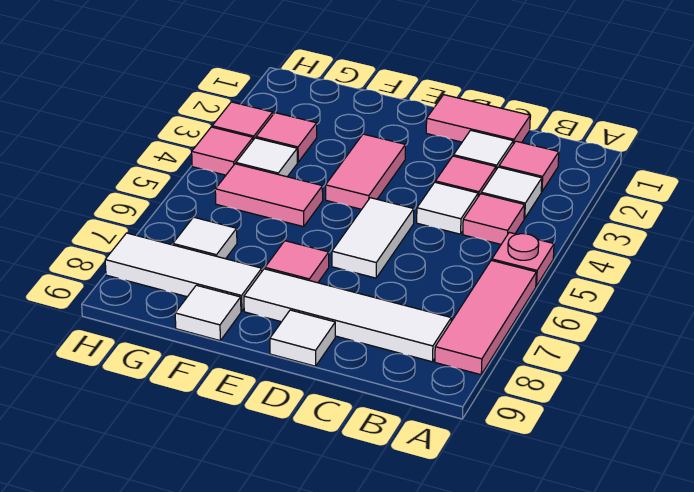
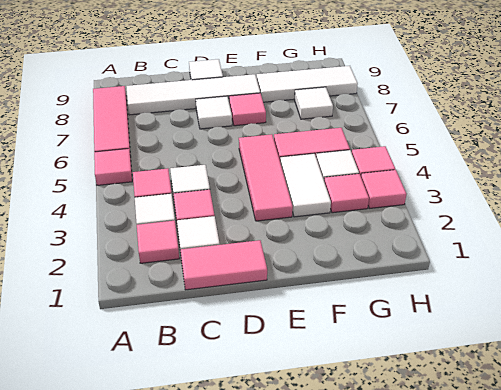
pink 1x1 plate [492,232,554,286] -> pink 1x1 tile [94,149,132,185]
white 1x2 tile [332,198,414,278] -> white 1x2 tile moved to [280,154,331,217]
pink 1x2 tile [326,134,405,209] -> pink 1x3 tile [239,134,293,221]
white 1x1 tile [175,285,241,341] -> white 1x1 tile moved to [196,96,232,129]

